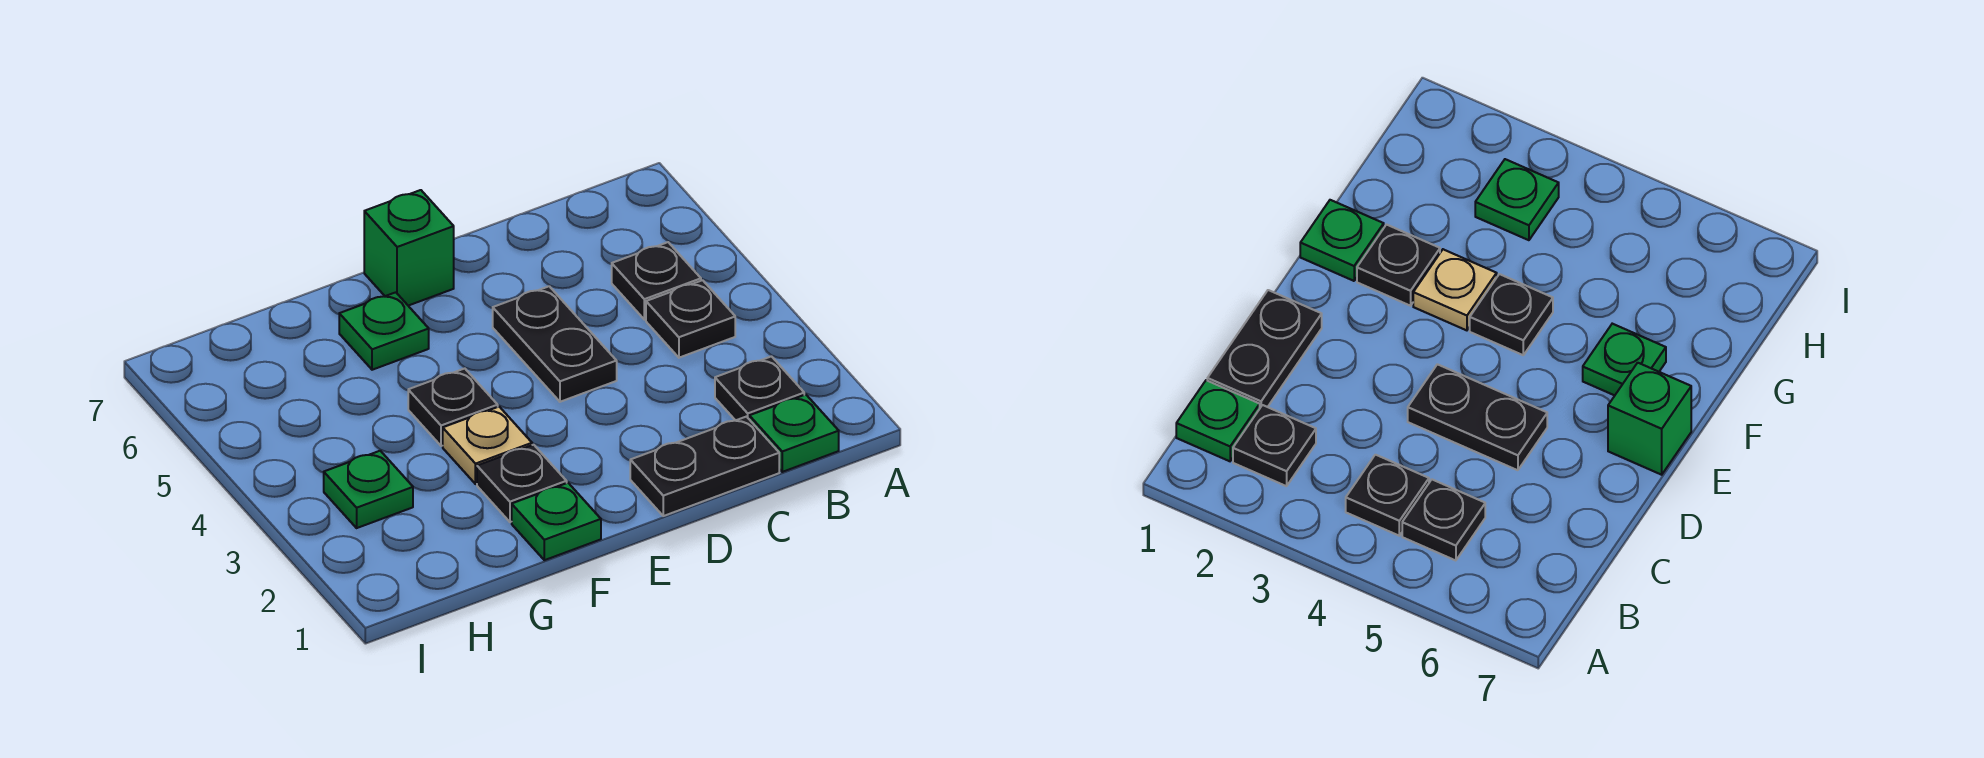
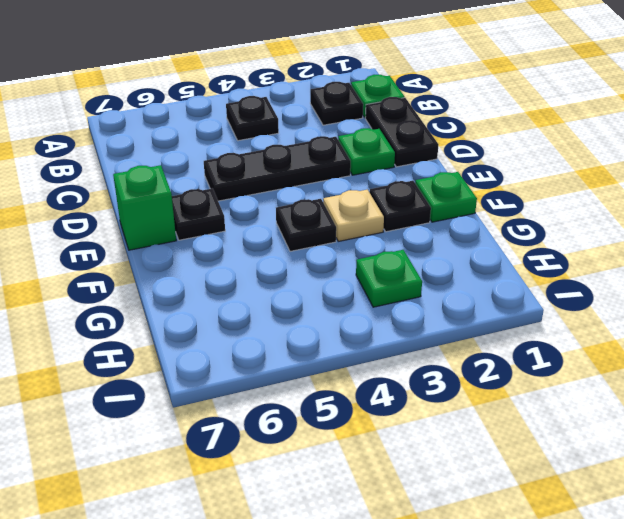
black 1x1 plate [612,242,701,320] -> black 1x1 plate moved to [172,188,225,240]
black 1x2 plate [493,286,617,402] -> black 1x3 plate [204,136,351,201]
green 1x1 plate [339,292,429,370] -> green 1x1 plate moved to [338,128,395,175]

